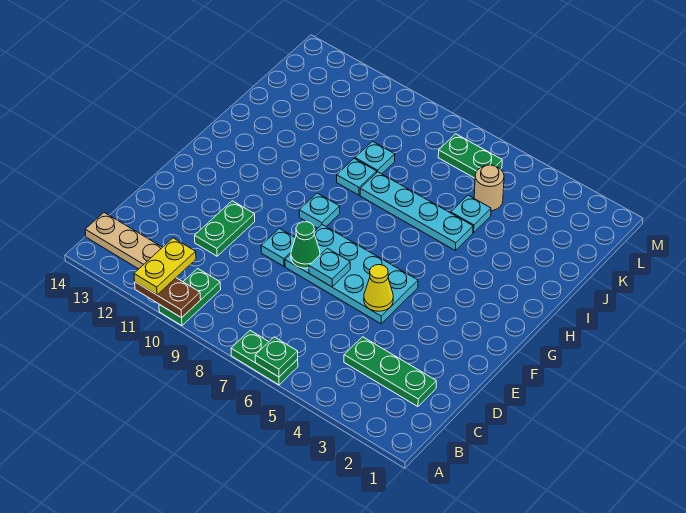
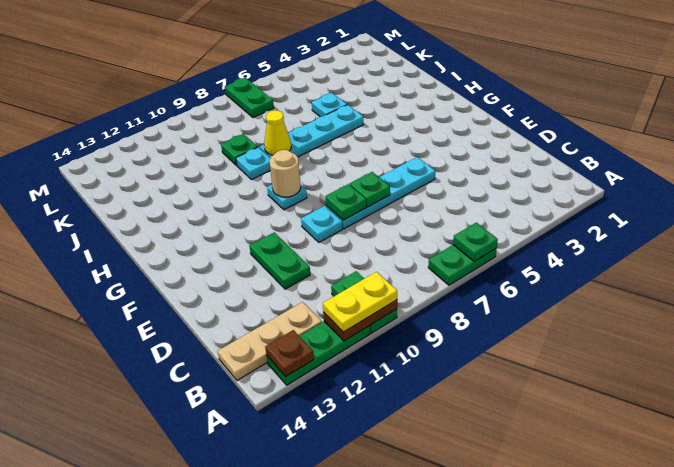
yellow 1x2 plate [134,238,196,295] -> yellow 1x2 plate turned to [323,272,397,332]
none -> brown 1x1 plate [265,330,314,377]
green 1x3 plate [344,337,436,407] -> green 1x3 plate moved to [267,322,370,385]
cyan 2x4 plate [285,225,418,324] -> cyan 1x4 plate [326,157,435,229]
yellow 1x1 cone [364,265,393,311] -> yellow 1x1 cone moved to [264,110,291,155]
cyan 1x1 plate [309,248,350,287] -> green 1x1 plate [350,172,390,207]
green 1x1 cone [291,222,320,268] -> green 1x1 plate [325,184,366,220]
cyan 1x1 plate [355,141,395,174] -> green 1x1 plate [221,134,258,165]
tan 1x1 round brick [474,165,504,211] -> tan 1x1 round brick moved to [269,150,301,197]
green 1x2 plate [438,134,502,178] -> green 1x2 plate turned to [225,78,274,118]

